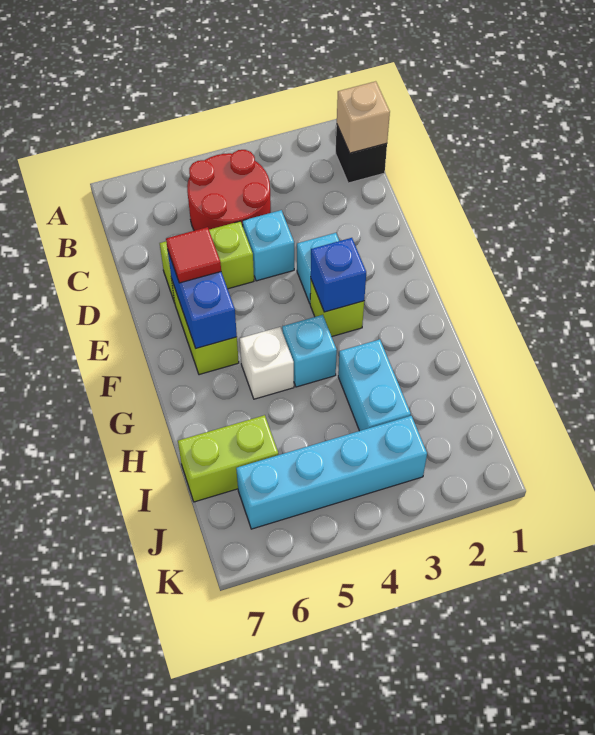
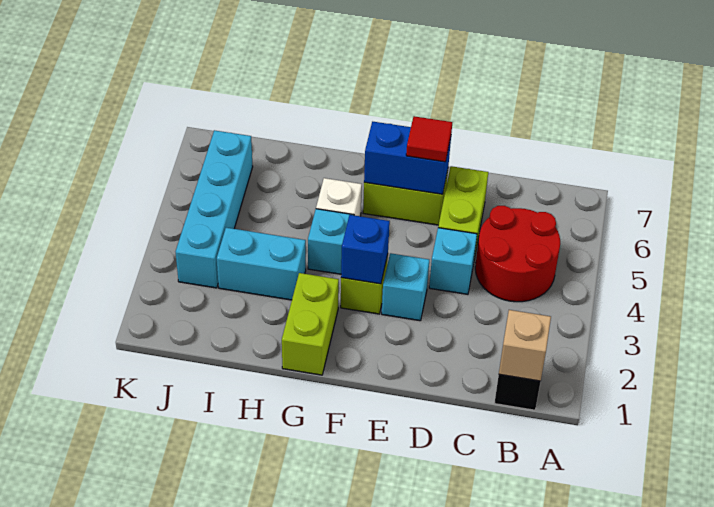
lime 1x2 brick [178,415,278,502] -> lime 1x2 brick moved to [282,273,339,375]

